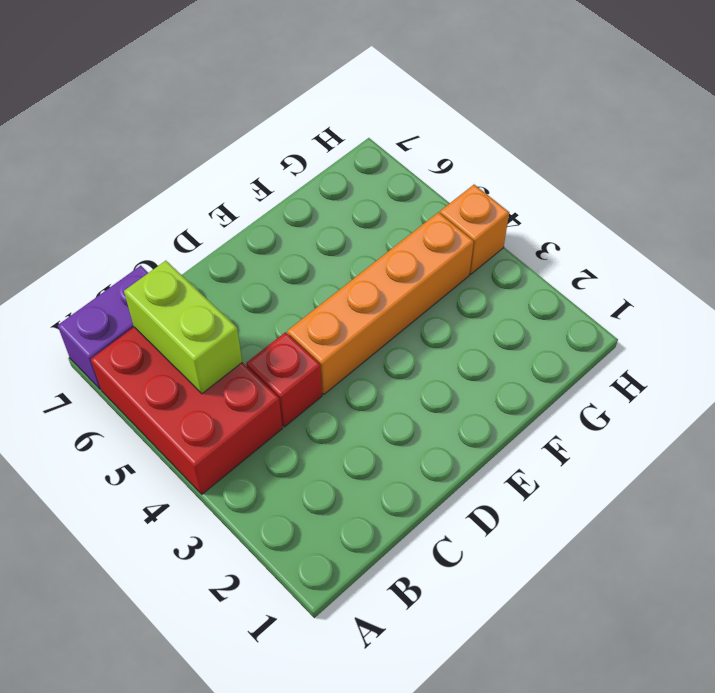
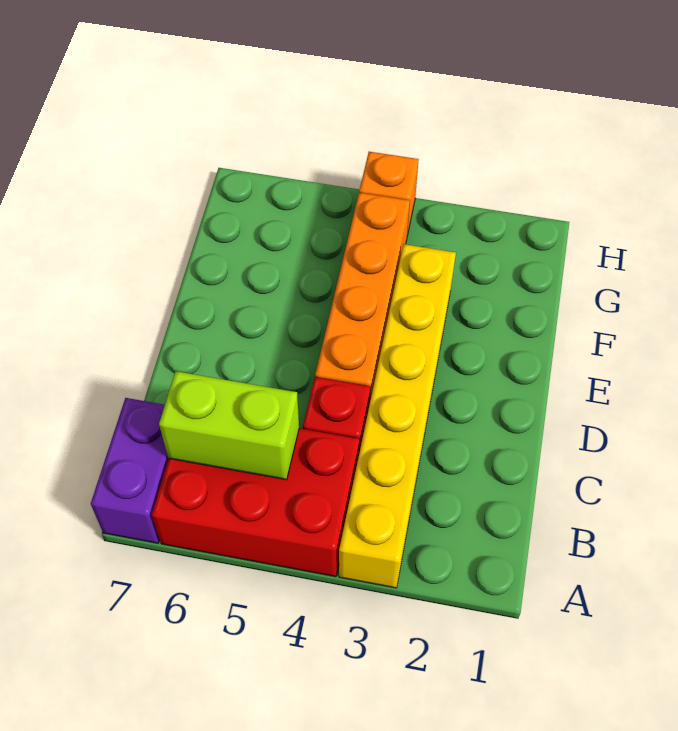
none -> yellow 1x6 brick [339,244,456,588]

